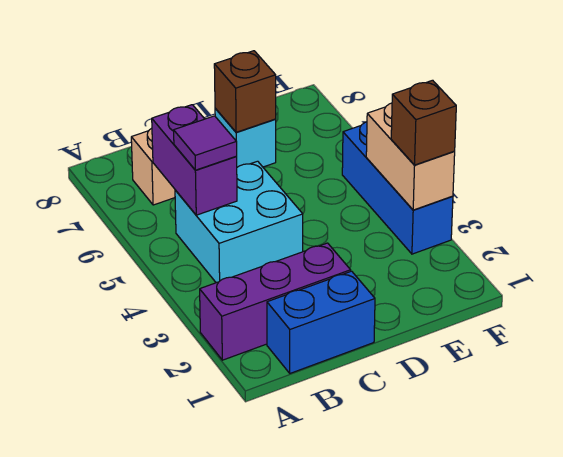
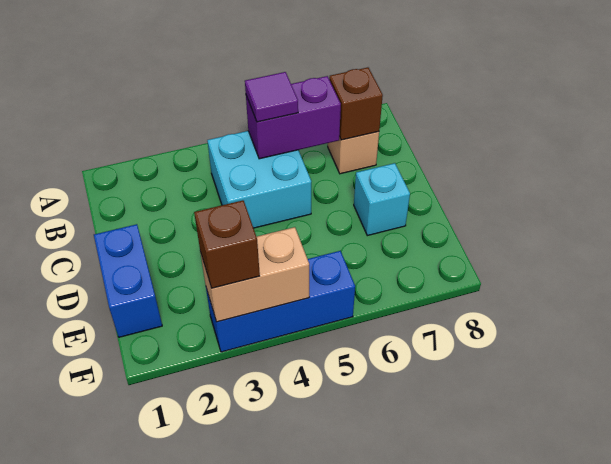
purple 1x3 brick [200,243,351,360] -> none
blue 1x2 brick [267,271,375,373] -> blue 1x2 brick moved to [94,224,162,337]
brown 1x1 brick [214,51,276,132] -> brown 1x1 brick moved to [329,67,383,140]

